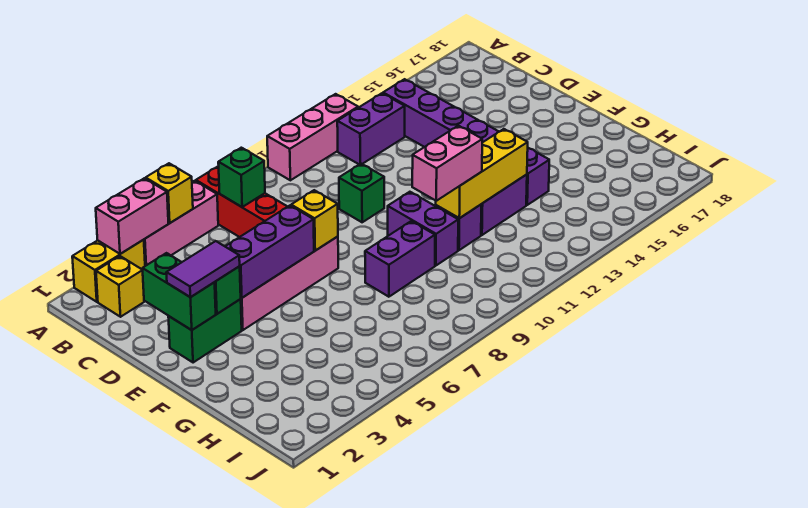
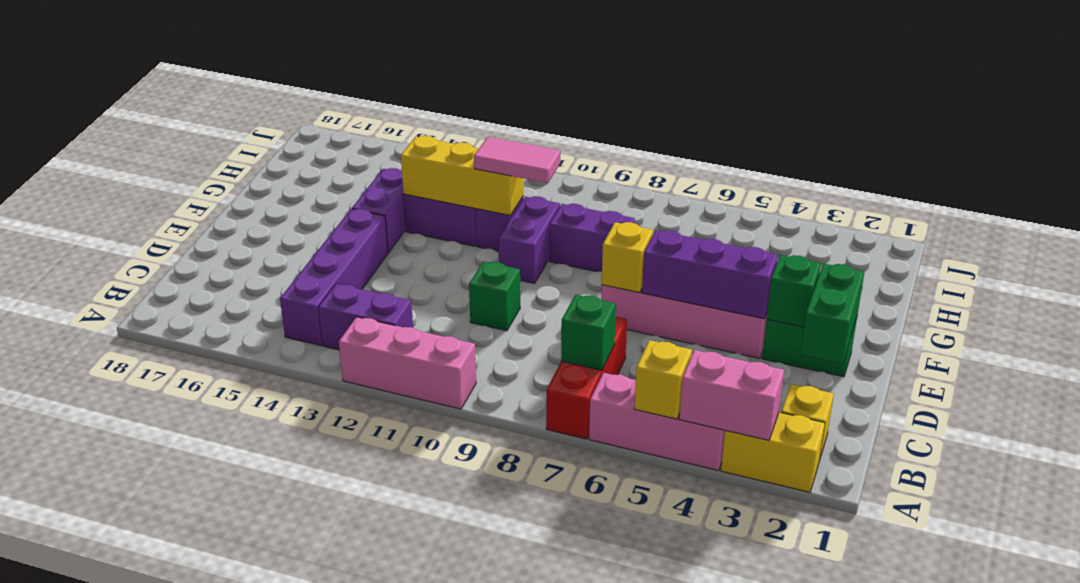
purple 1x2 tile [166,241,240,297] -> none
pink 1x2 brick [412,126,482,201] -> pink 1x2 tile [474,137,560,183]

